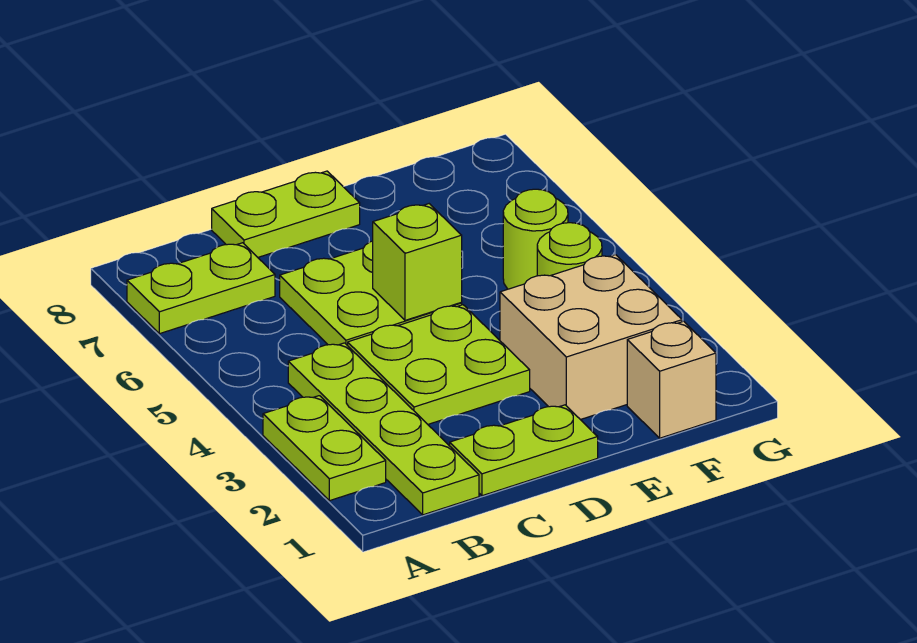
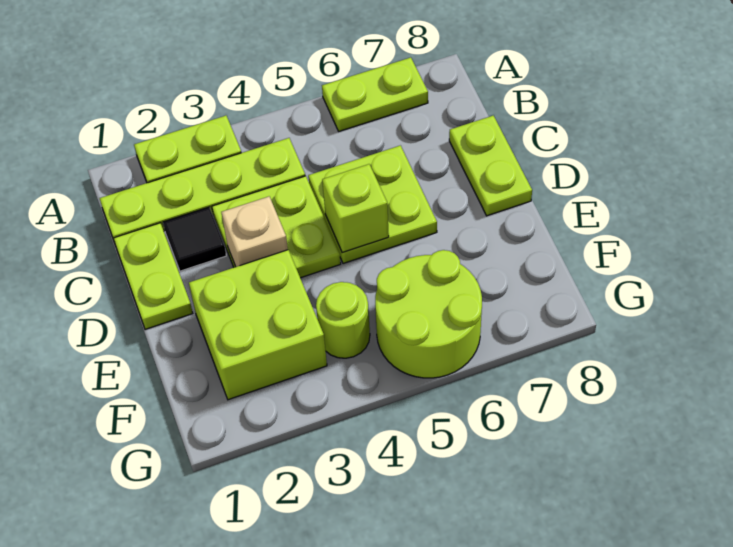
lime 1x2 plate [127,243,275,334] -> lime 1x2 plate turned to [322,57,428,131]
none -> black 1x1 tile [163,207,226,271]
tan 2x2 brick [500,255,682,420] -> lime 2x2 brick [189,250,327,400]
tan 1x1 brick [627,321,716,438] -> tan 1x1 brick moved to [221,197,288,267]
lime 1x1 round brick [503,189,568,289] -> lime 2x2 round brick [375,250,482,378]

